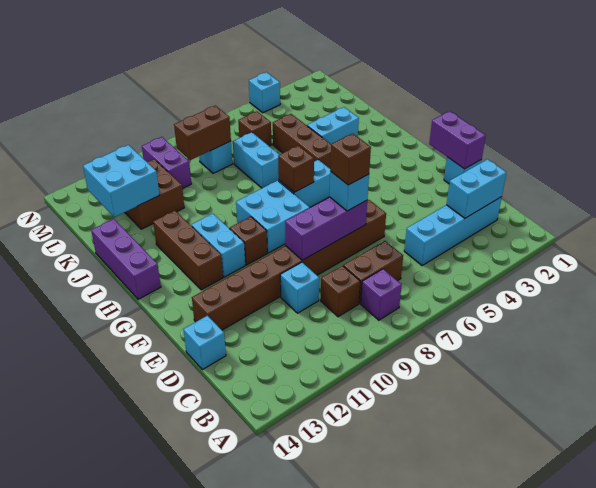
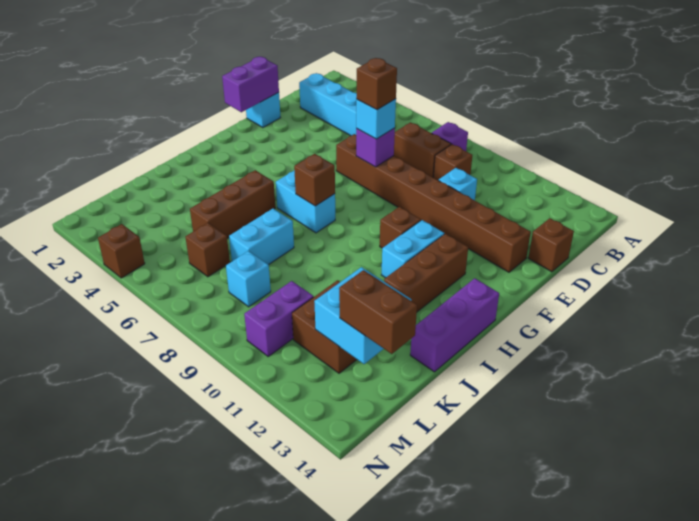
cyan 1x2 brick [446,159,506,218] -> none
cyan 1x1 brick [183,316,226,370] -> brown 1x1 brick [528,218,574,272]
purple 1x3 brick [285,197,367,260] -> purple 1x1 brick [356,128,395,167]
cyan 2x2 brick [236,181,310,253] -> none
cyan 1x2 brick [307,107,359,144] -> none
brown 1x2 brick [174,106,231,160] -> brown 1x2 brick moved to [339,270,417,354]
cyan 1x1 brick [249,72,280,113] -> brown 1x1 brick [98,224,145,278]

